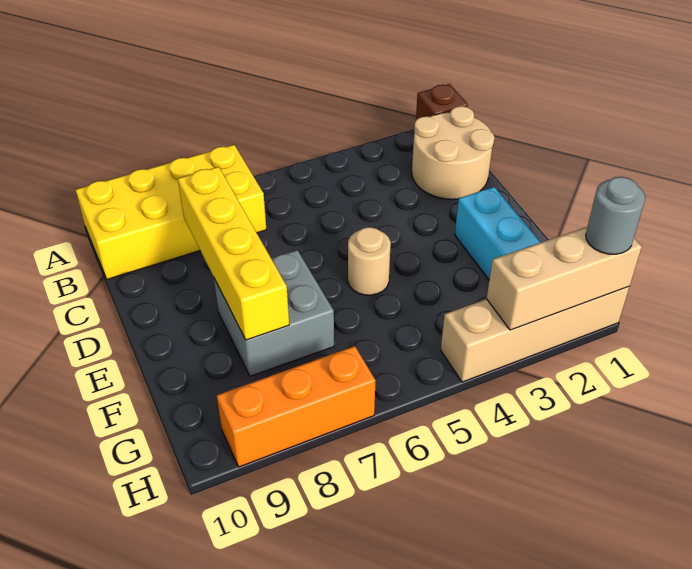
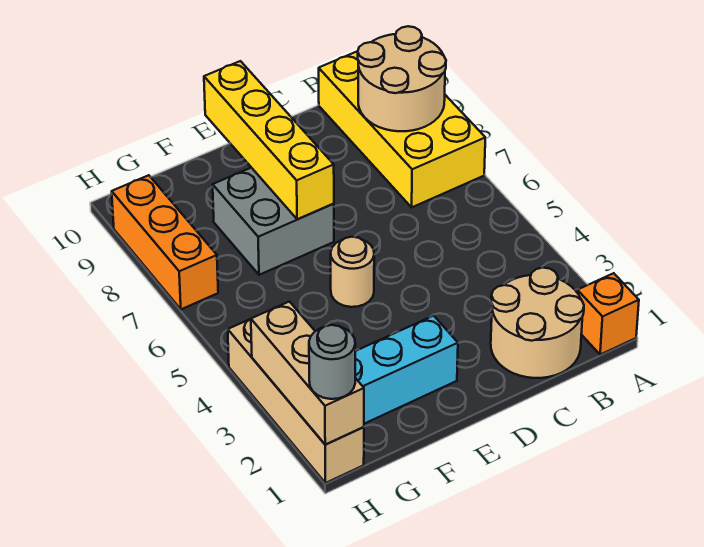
brown 1x1 brick [416,84,468,120] -> orange 1x1 brick [577,273,639,355]
none -> tan 2x2 round brick [358,26,446,131]
yellow 1x4 brick [178,167,289,340] -> yellow 1x4 brick turned to [204,61,334,219]

